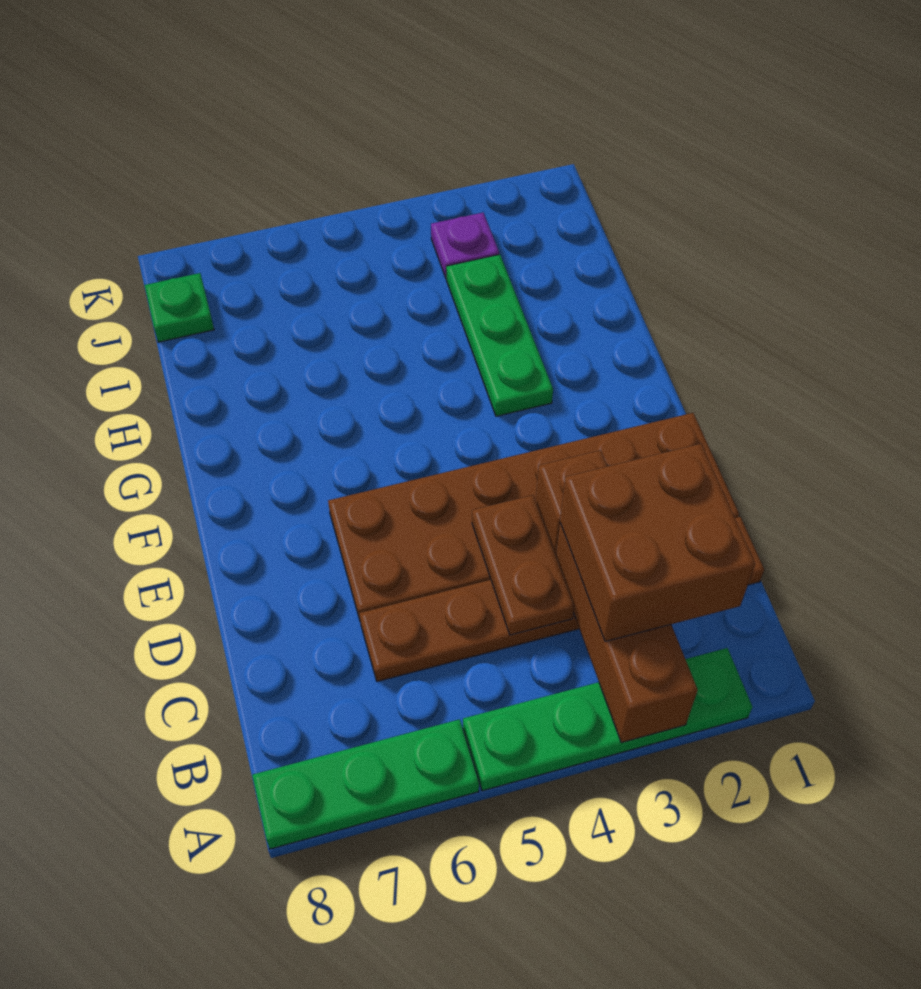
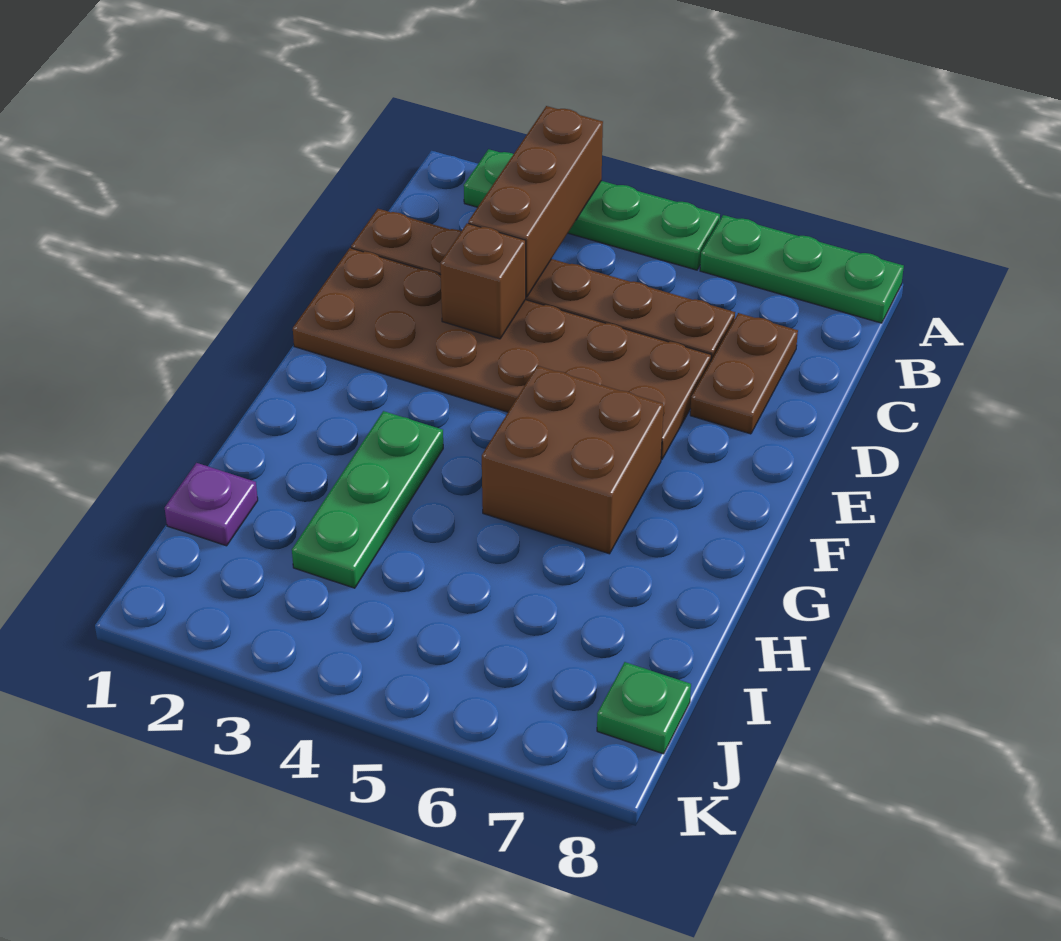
brown 2x2 brick [560,444,755,642] -> brown 2x2 brick moved to [482,366,664,554]
brown 1x2 plate [472,495,574,635] -> brown 1x2 plate moved to [690,313,798,434]
purple 1x1 plate [431,213,499,279] -> purple 1x1 plate moved to [165,463,258,546]

